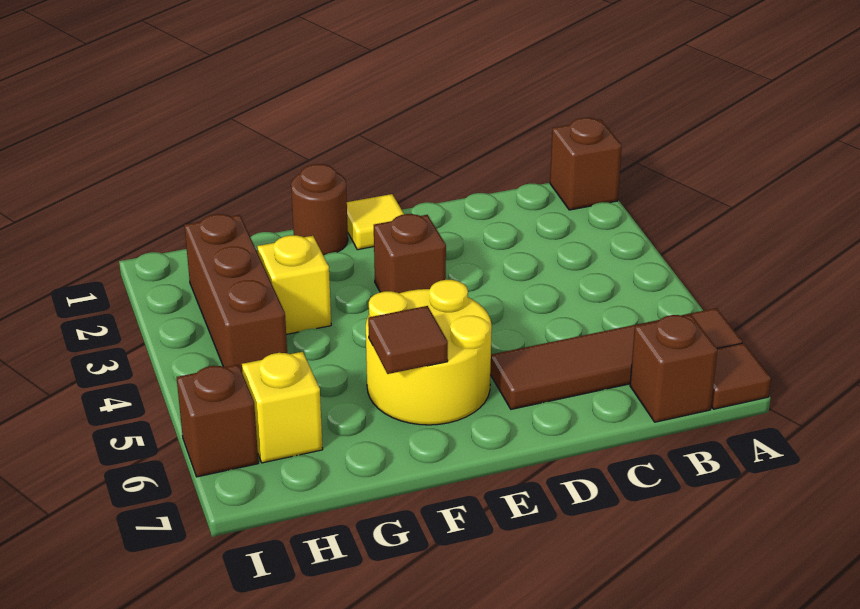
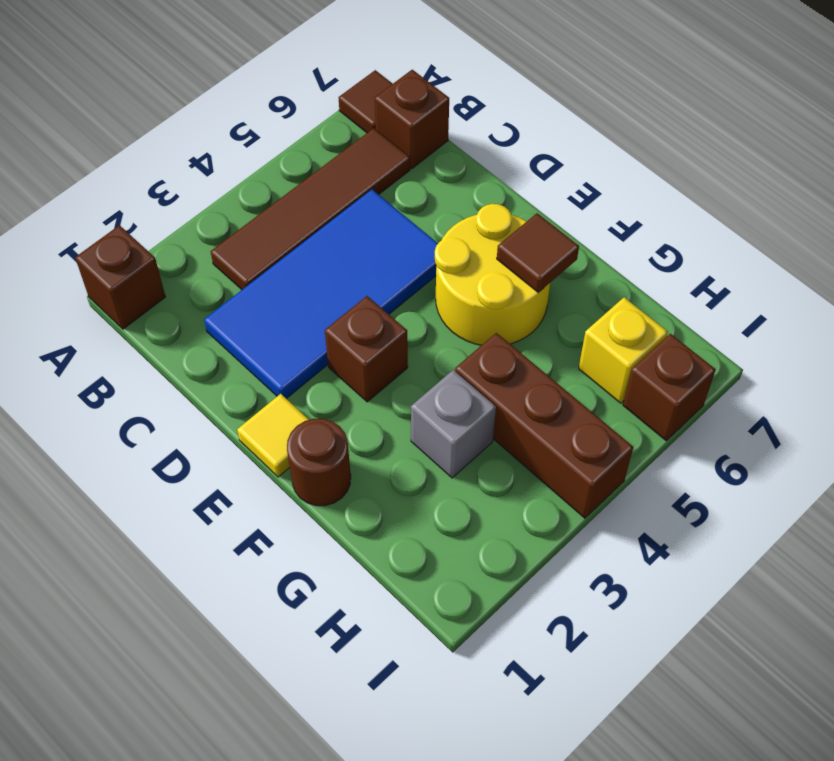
brown 1x4 tile [490,308,742,409] -> brown 1x4 tile turned to [211,128,410,290]
none -> blue 2x4 tile [204,190,438,399]
yellow 1x1 brick [257,235,331,334] -> grey 1x1 brick [411,370,496,478]
brown 1x3 brick [184,214,287,371] -> brown 1x3 brick turned to [455,333,633,518]

